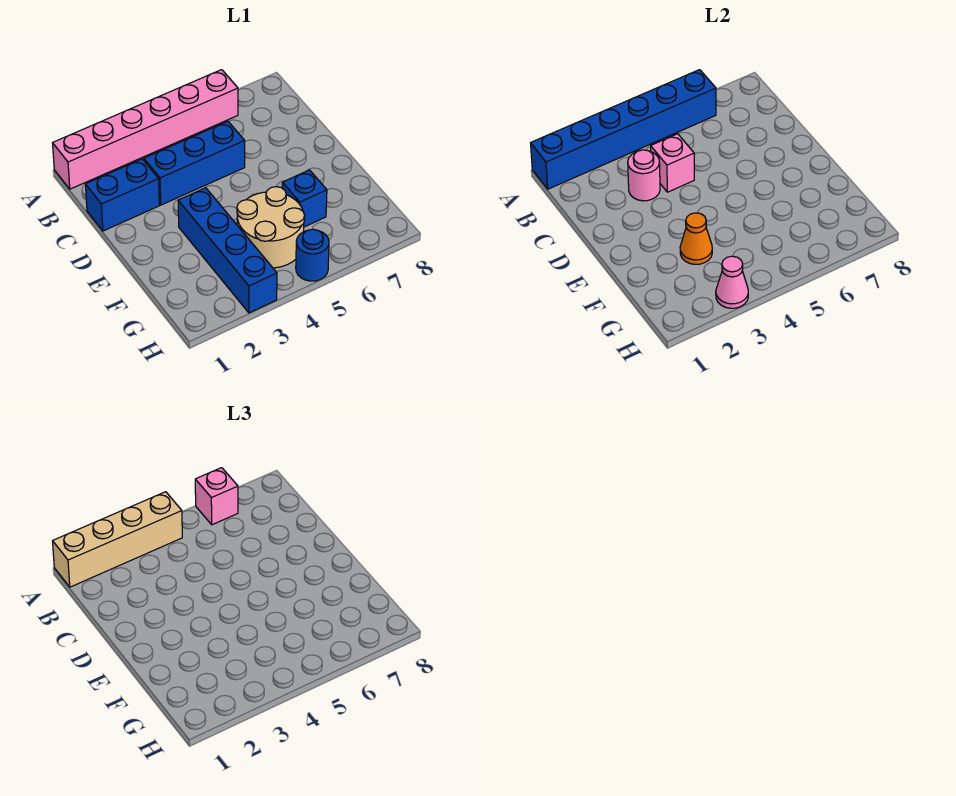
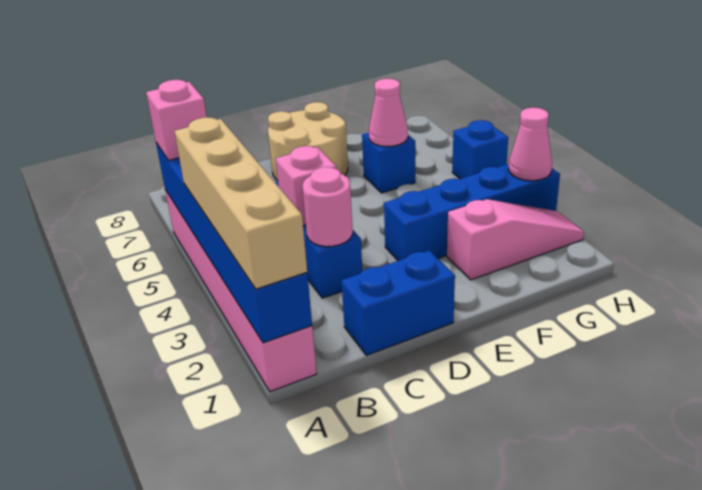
blue 1x2 brick [85,159,159,231] -> blue 1x2 brick turned to [341,250,455,355]
none -> pink 1x3 slope [447,199,584,280]
orange 1x1 cone [680,213,712,264] -> none
tan 2x2 round brick [237,187,305,268] -> tan 2x2 round brick moved to [268,102,348,181]
none -> pink 1x1 cone [369,78,408,147]
blue 1x1 round brick [296,229,329,281] -> blue 1x1 brick [452,120,508,179]

